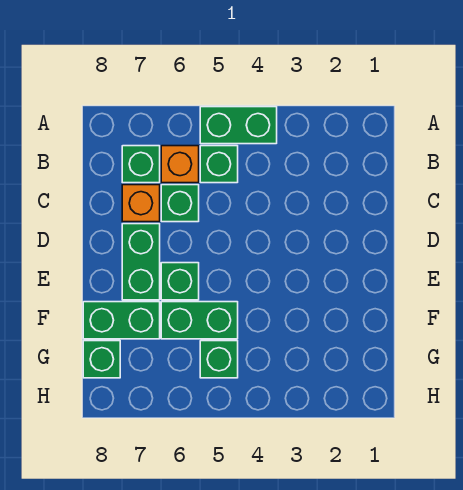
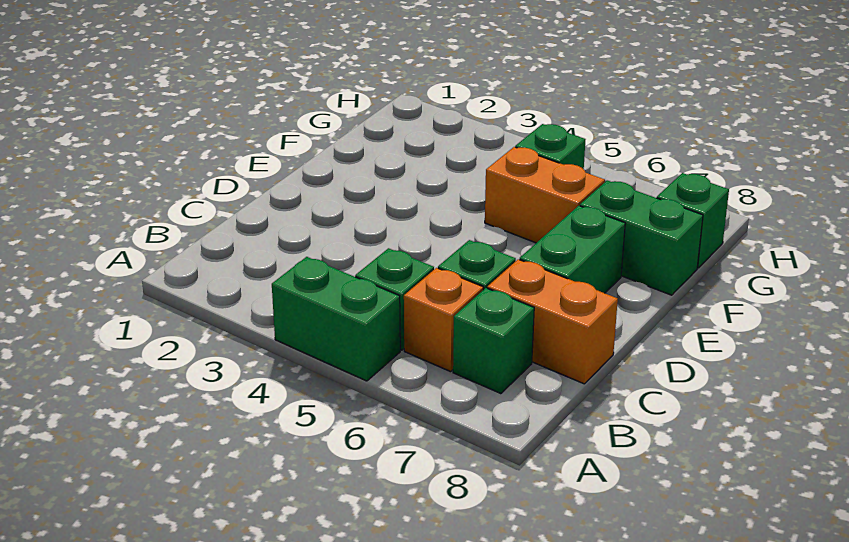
orange 1x1 brick [122,185,160,222] -> orange 1x2 brick [487,259,618,384]
green 1x1 brick [161,263,199,300] -> none
green 1x2 brick [161,302,238,339] -> orange 1x2 brick [485,147,605,243]

